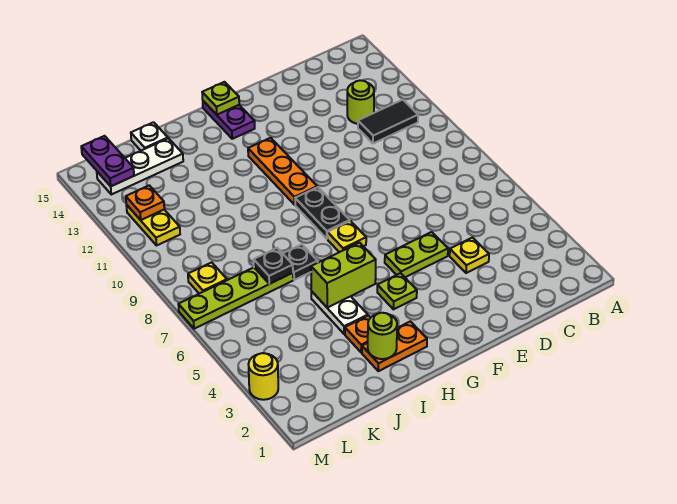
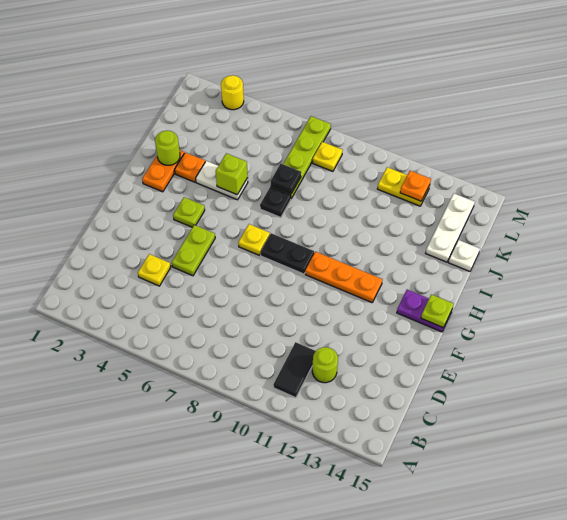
lime 1x2 brick [311,243,376,308] -> lime 1x1 brick [216,153,248,195]
purple 1x2 plate [81,136,134,186] -> none

